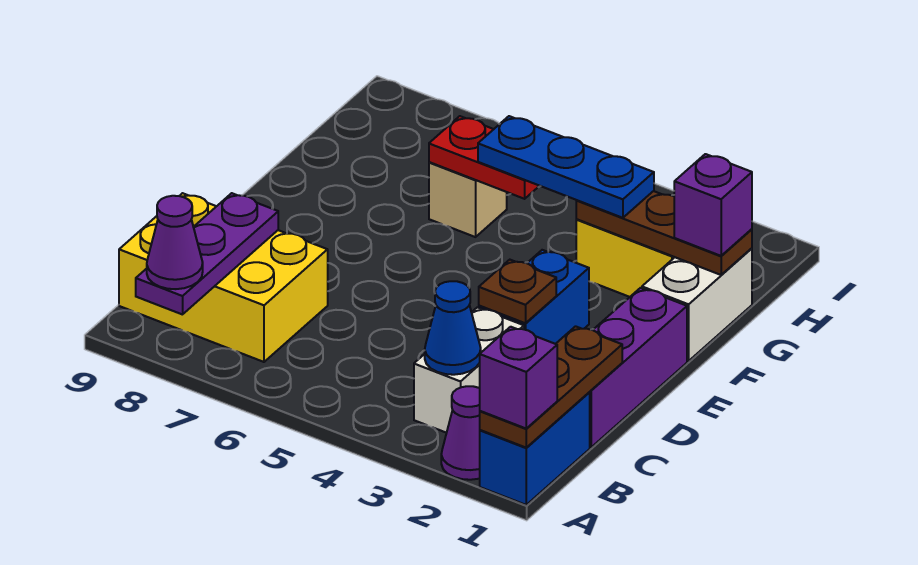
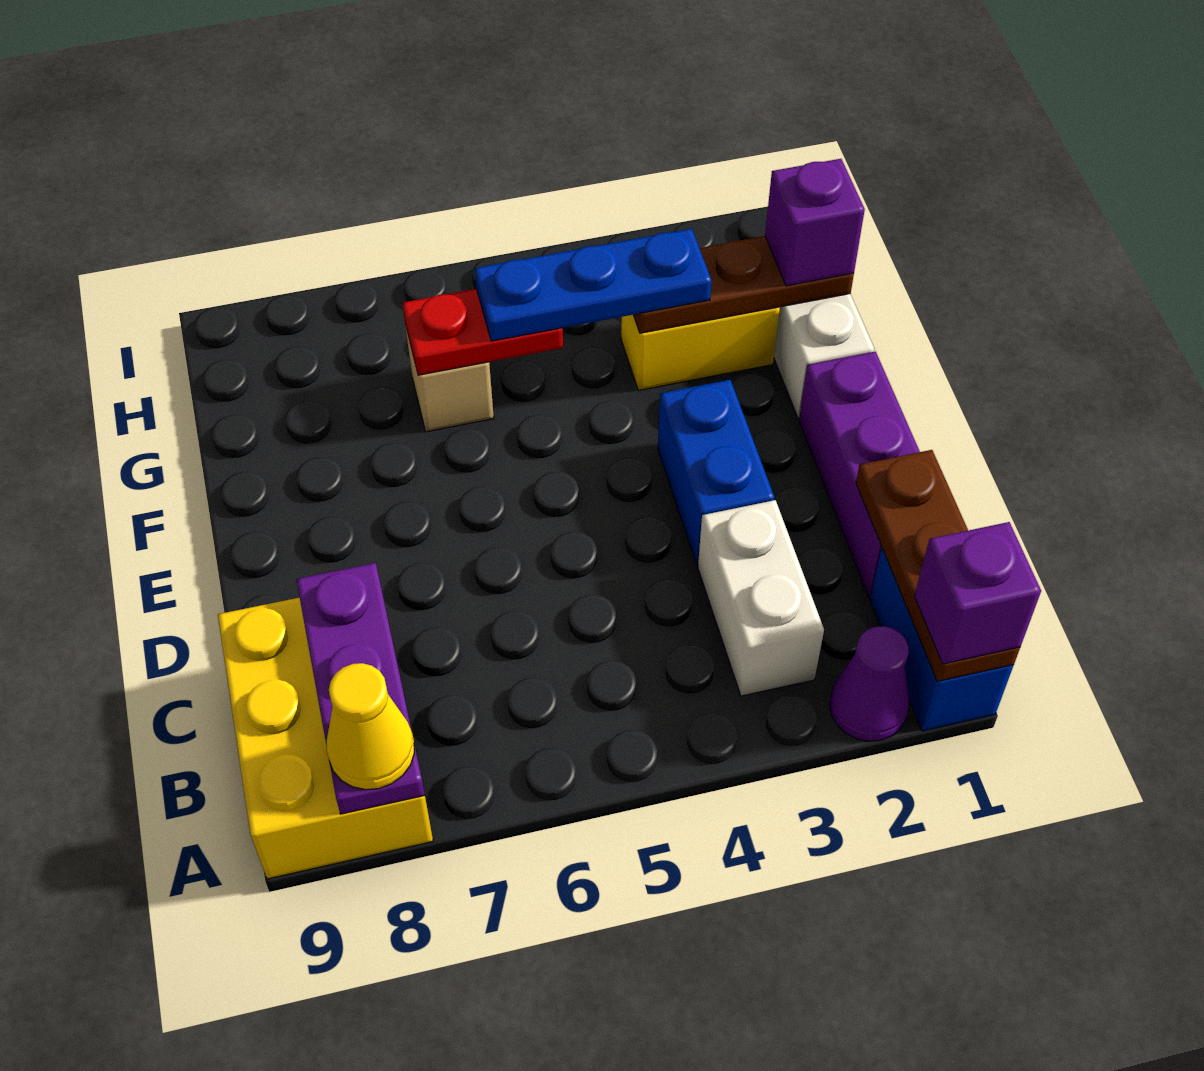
purple 1x1 cone [147,196,203,289] -> yellow 1x1 cone [327,663,414,790]
blue 1x1 cone [425,281,481,375] -> none
yellow 2x3 brick [119,193,328,362] -> yellow 2x3 brick turned to [218,598,433,879]
brown 1x1 plate [479,260,556,323] -> none

